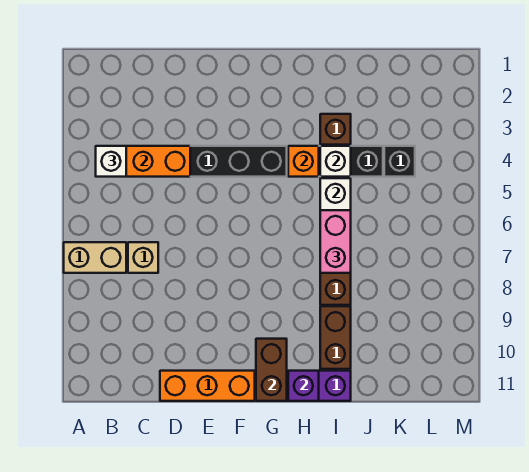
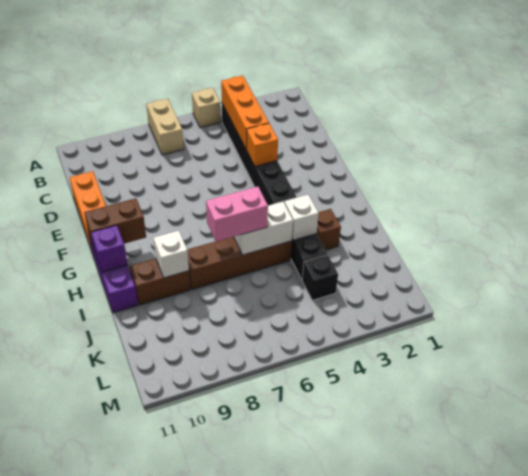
white 1x1 brick [96,146,126,177] -> white 1x1 brick moved to [154,231,189,278]
tan 1x1 brick [128,242,158,273] -> tan 1x1 brick moved to [192,88,221,128]
orange 1x1 brick [288,146,319,177] -> orange 1x1 brick moved to [247,123,278,166]

